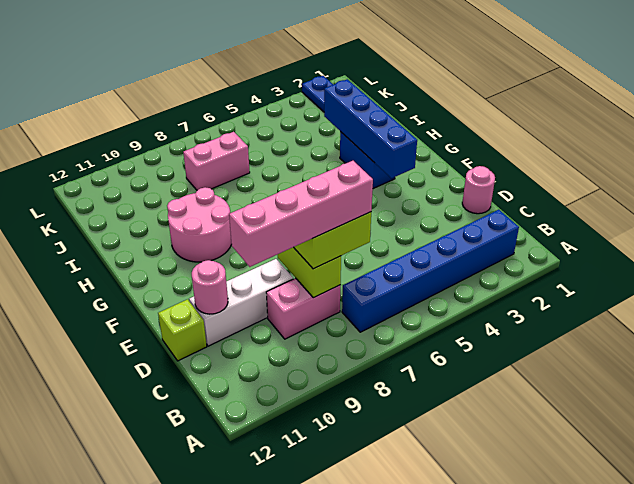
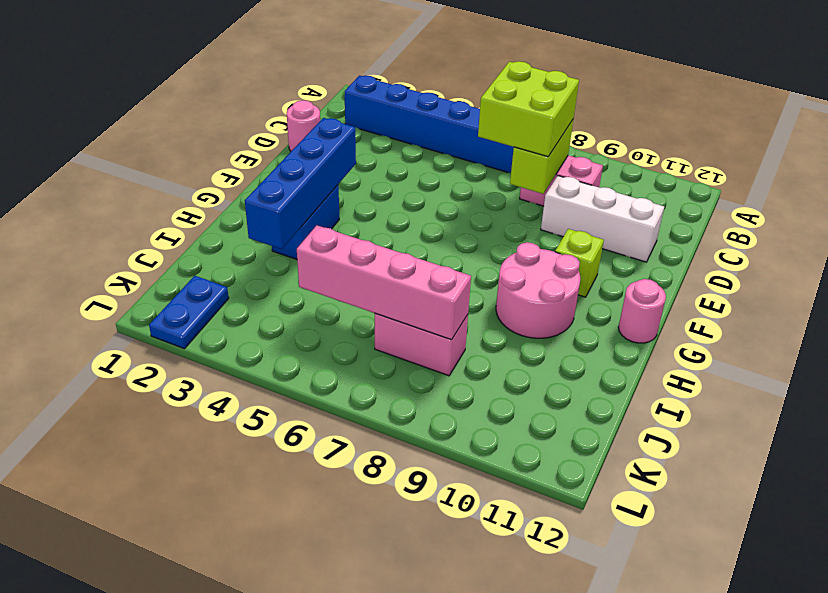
pink 1x4 brick [229,161,373,267] -> pink 1x4 brick moved to [297,225,471,340]
pink 1x1 round brick [192,260,228,314] -> pink 1x1 round brick moved to [618,279,666,343]
lime 1x1 brick [158,299,207,361] -> lime 1x1 brick moved to [555,229,604,297]

